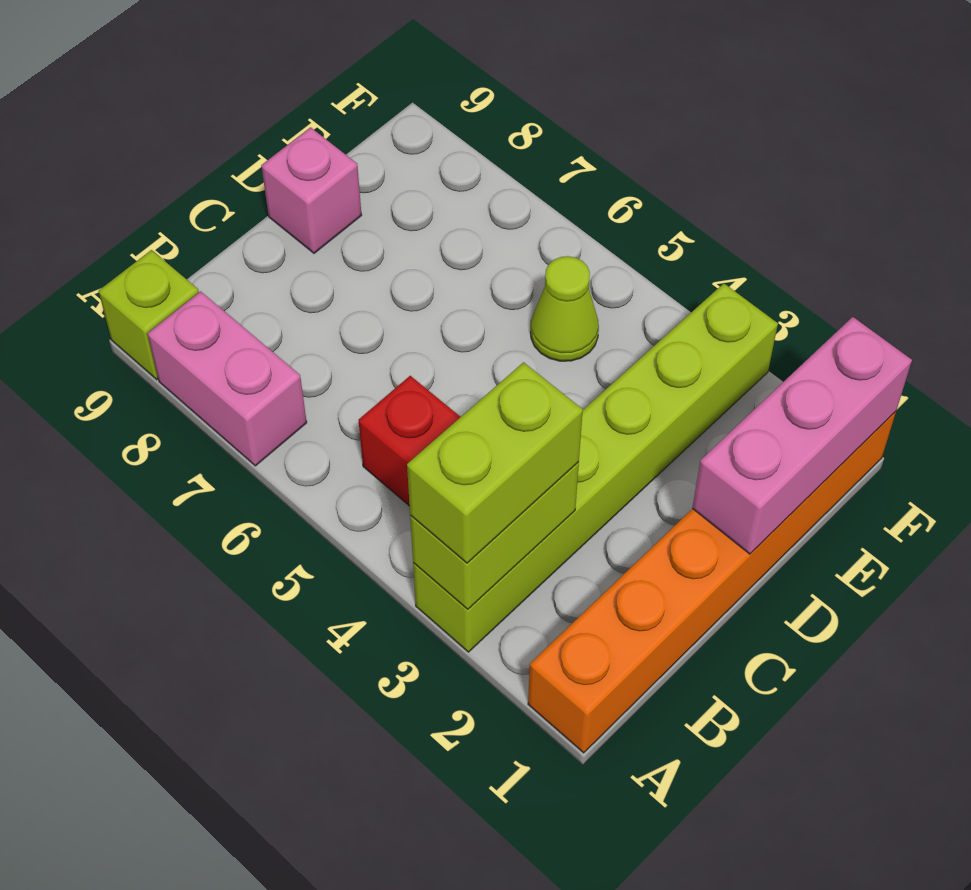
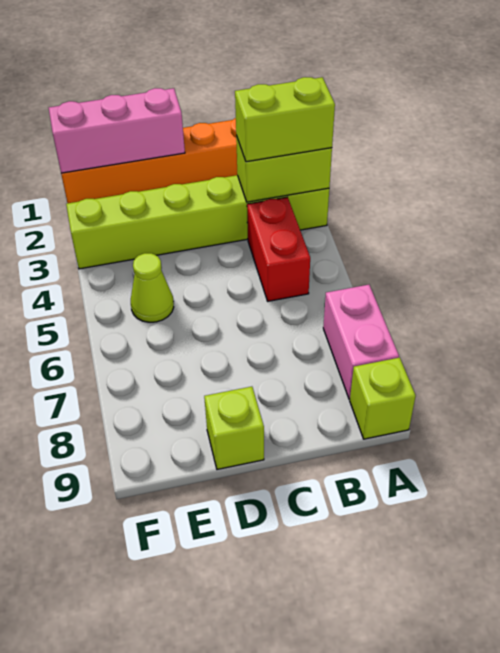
pink 1x1 brick [261,127,362,253] -> lime 1x1 brick [204,387,264,469]

